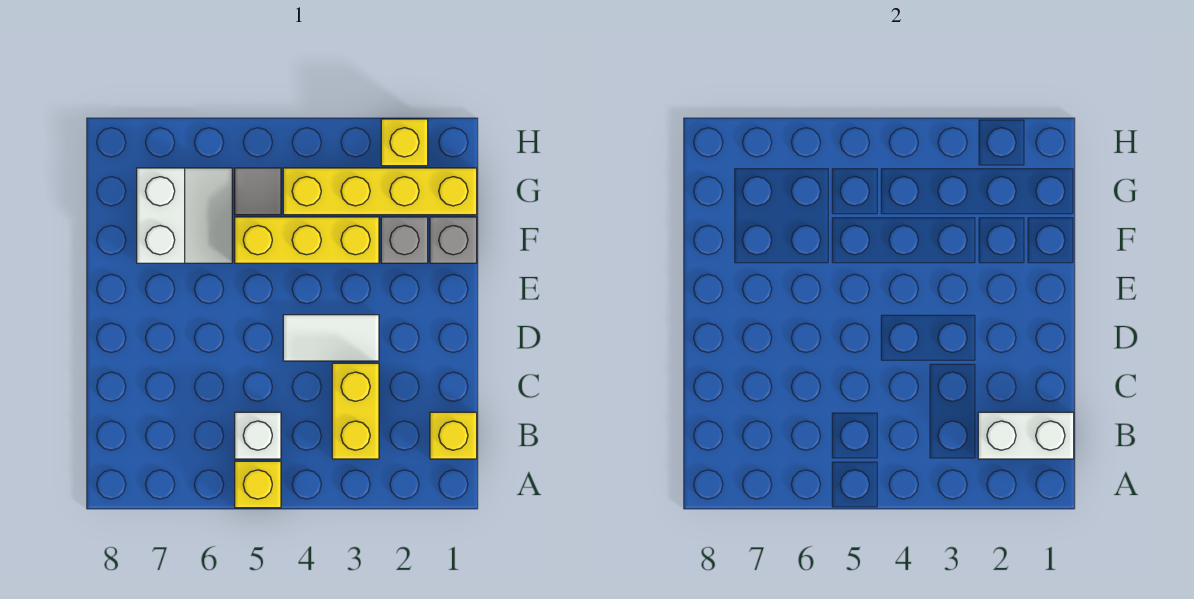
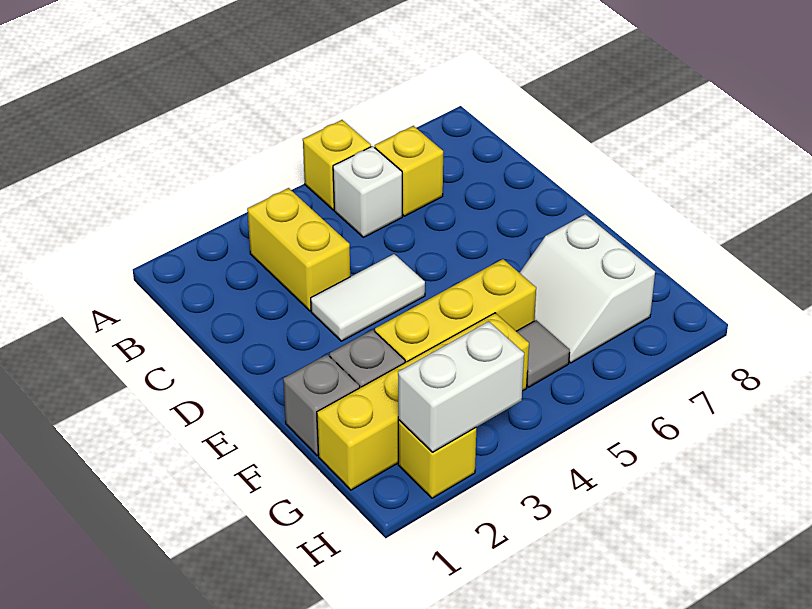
yellow 1x1 brick [430,412,477,459] -> yellow 1x1 brick moved to [375,126,443,216]
white 1x2 brick [978,412,1074,459] -> white 1x2 brick moved to [398,321,524,452]

